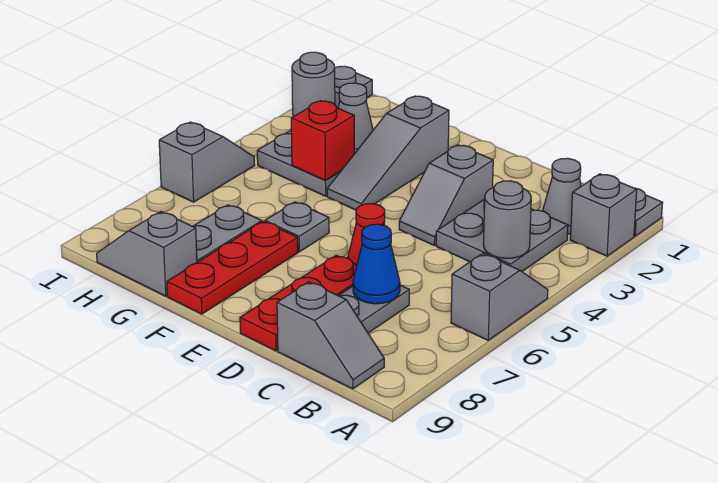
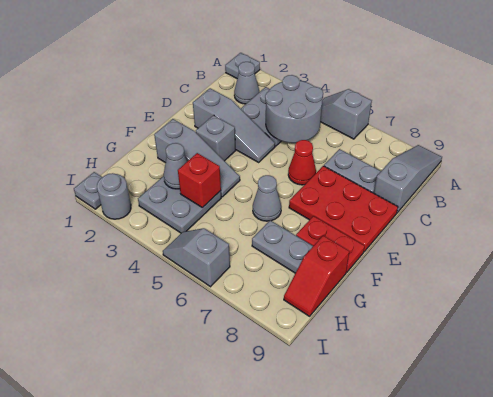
grey 1x1 brick [570,174,637,256] -> grey 1x1 brick moved to [196,115,236,161]
grey 1x1 round brick [484,181,531,258] -> grey 2x2 round brick [265,75,323,143]
grey 1x2 slope [277,282,384,389] -> grey 1x3 slope [374,145,442,213]
blue 1x1 cone [353,224,400,304] -> none
grey 1x2 slope [399,145,493,245] -> grey 1x3 slope [193,88,275,162]
red 1x3 plate [240,255,357,351] -> red 2x3 plate [289,166,398,252]
grey 1x1 plate [265,202,329,252] -> grey 1x1 cone [253,175,281,221]
red 1x3 plate [167,222,298,314] -> red 1x2 plate [296,216,365,272]
grey 1x2 slope [97,212,197,296] -> red 1x2 slope [284,236,349,316]

